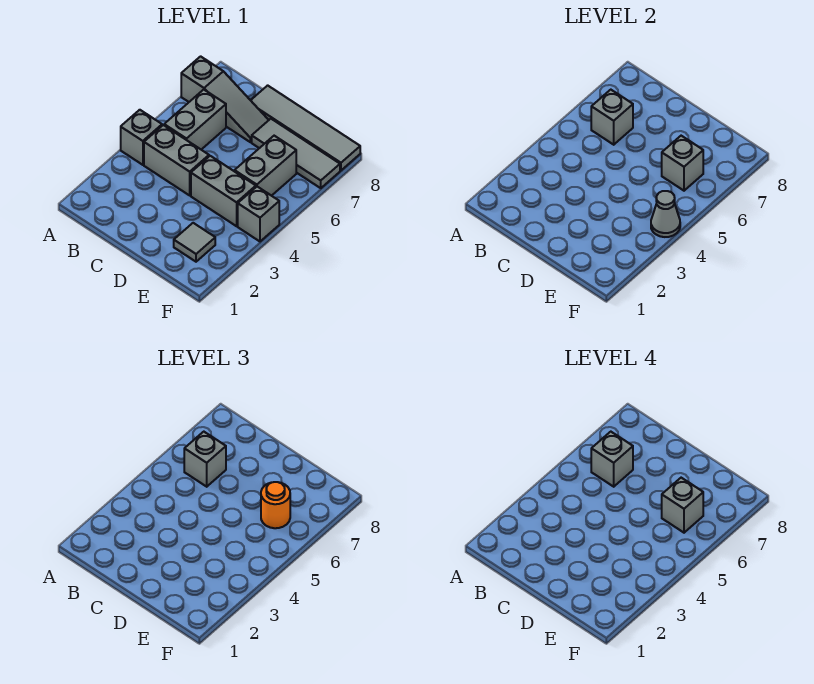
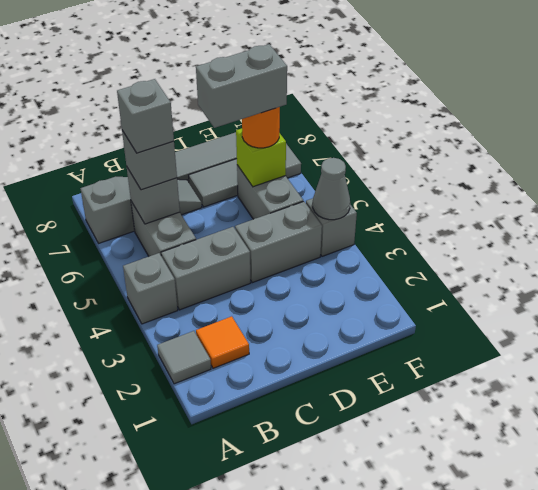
none -> orange 1x1 tile [196,316,249,368]
grey 1x1 tile [174,223,215,262] -> grey 1x1 tile moved to [157,331,211,384]
grey 1x1 brick [662,136,703,191] -> lime 1x1 brick [236,128,286,187]
grey 1x1 brick [662,478,703,533] -> grey 1x2 brick [196,44,287,128]

